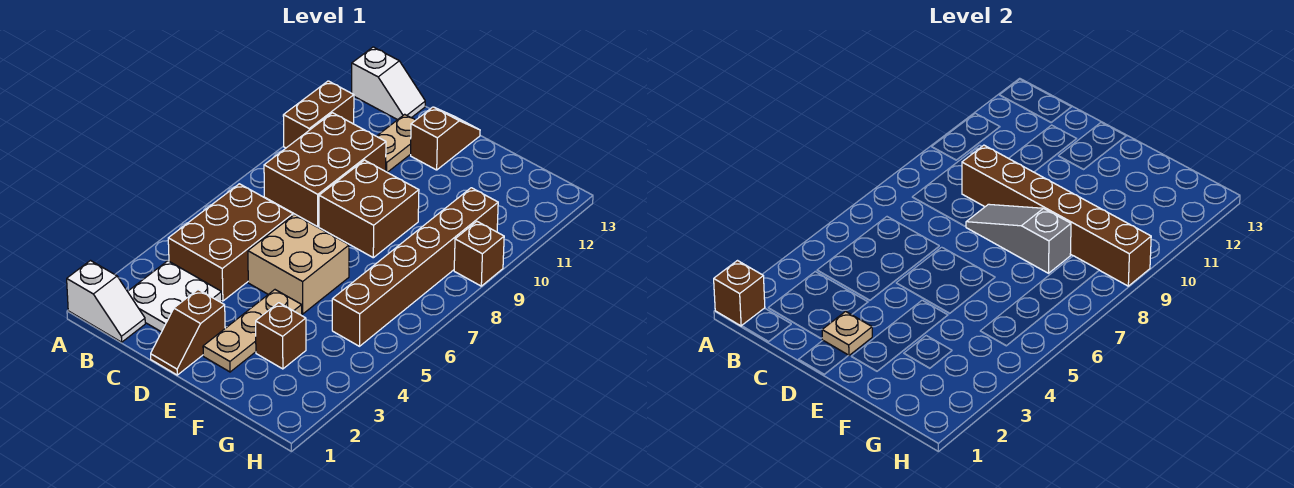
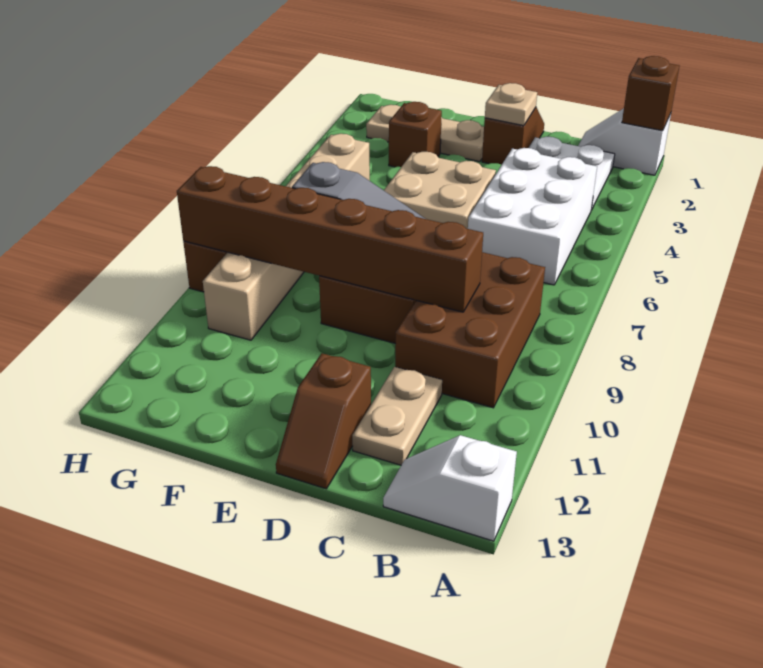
brown 1x2 brick [283,81,354,148] -> none
brown 2x3 brick [168,184,293,301] -> white 2x3 brick [468,148,597,285]
tan 1x3 plate [203,290,302,372] -> tan 1x3 plate turned to [366,105,484,162]
brown 1x6 brick [332,188,498,346] -> tan 1x6 brick [203,134,370,340]

